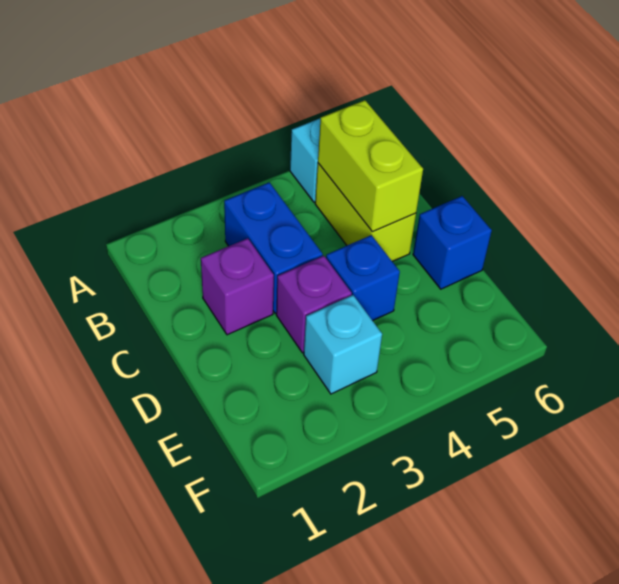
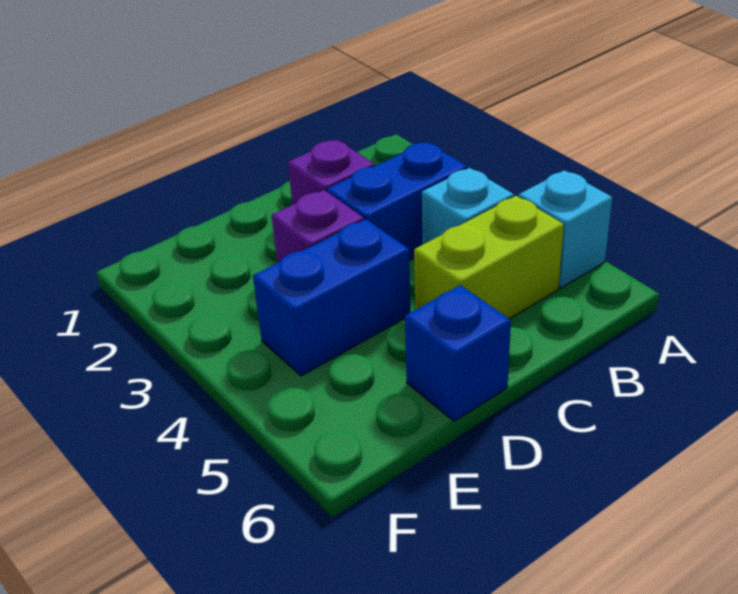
lime 1x2 brick [318,100,423,232] -> none
blue 1x1 brick [326,235,400,321] -> blue 1x2 brick [253,219,411,376]
cyan 1x1 brick [304,295,382,394] -> cyan 1x1 brick moved to [422,168,514,245]

